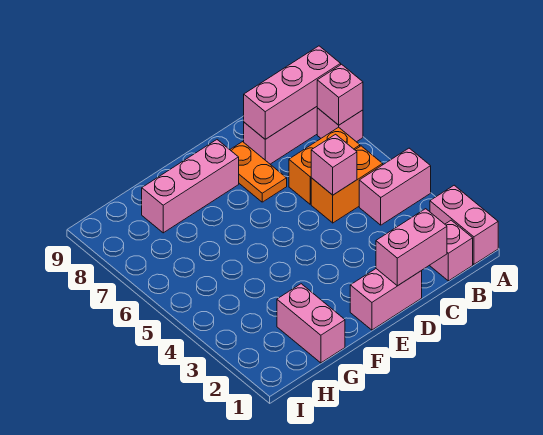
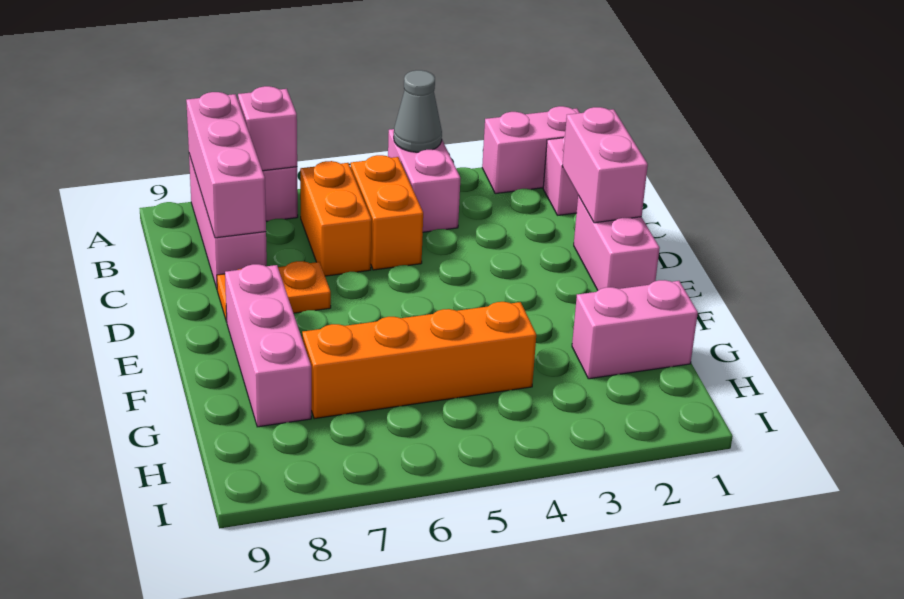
none -> grey 1x1 cone [394,70,442,152]
pink 1x1 brick [311,134,357,195] -> none
none -> orange 1x4 brick [302,302,536,419]

